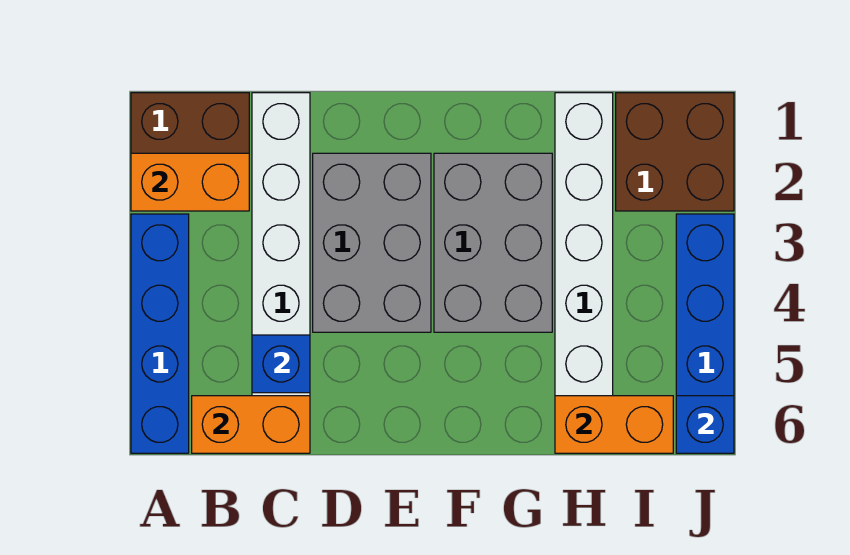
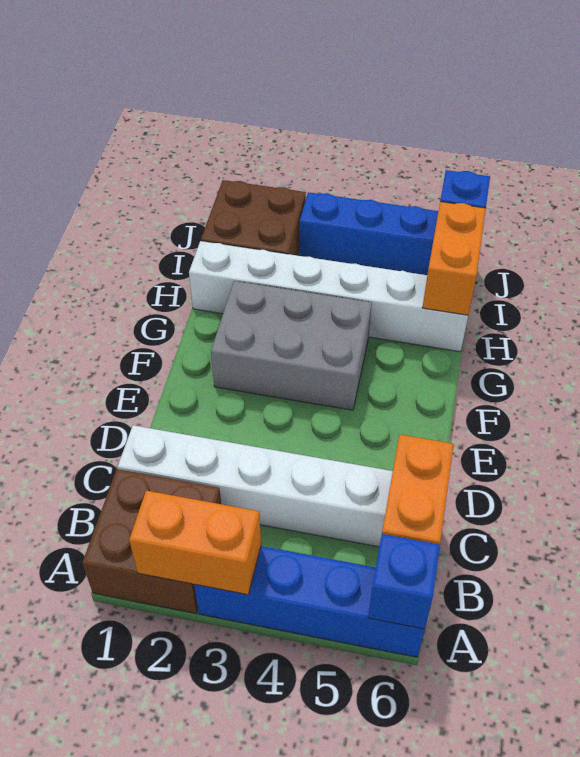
orange 1x2 brick [131,153,249,211] -> orange 1x2 brick turned to [129,491,261,595]
blue 1x1 brick [252,335,310,393] -> blue 1x1 brick moved to [368,534,440,629]
grey 2x3 brick [313,153,431,332] -> none

